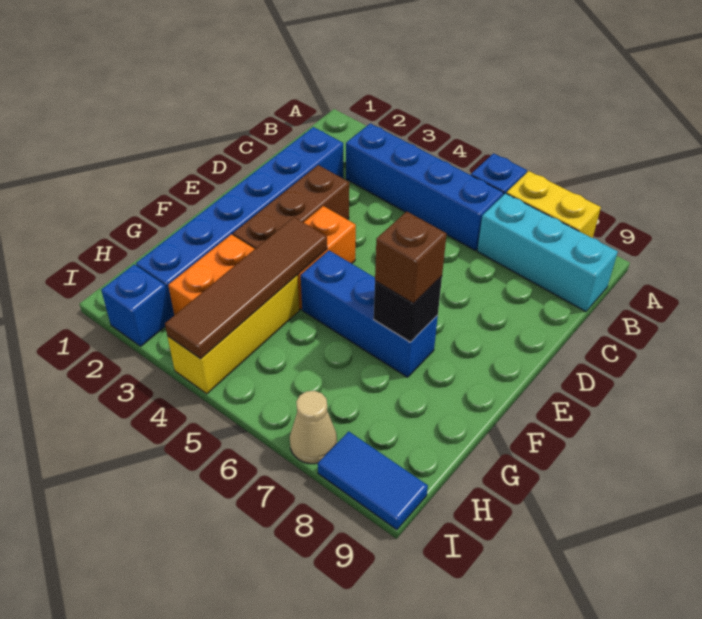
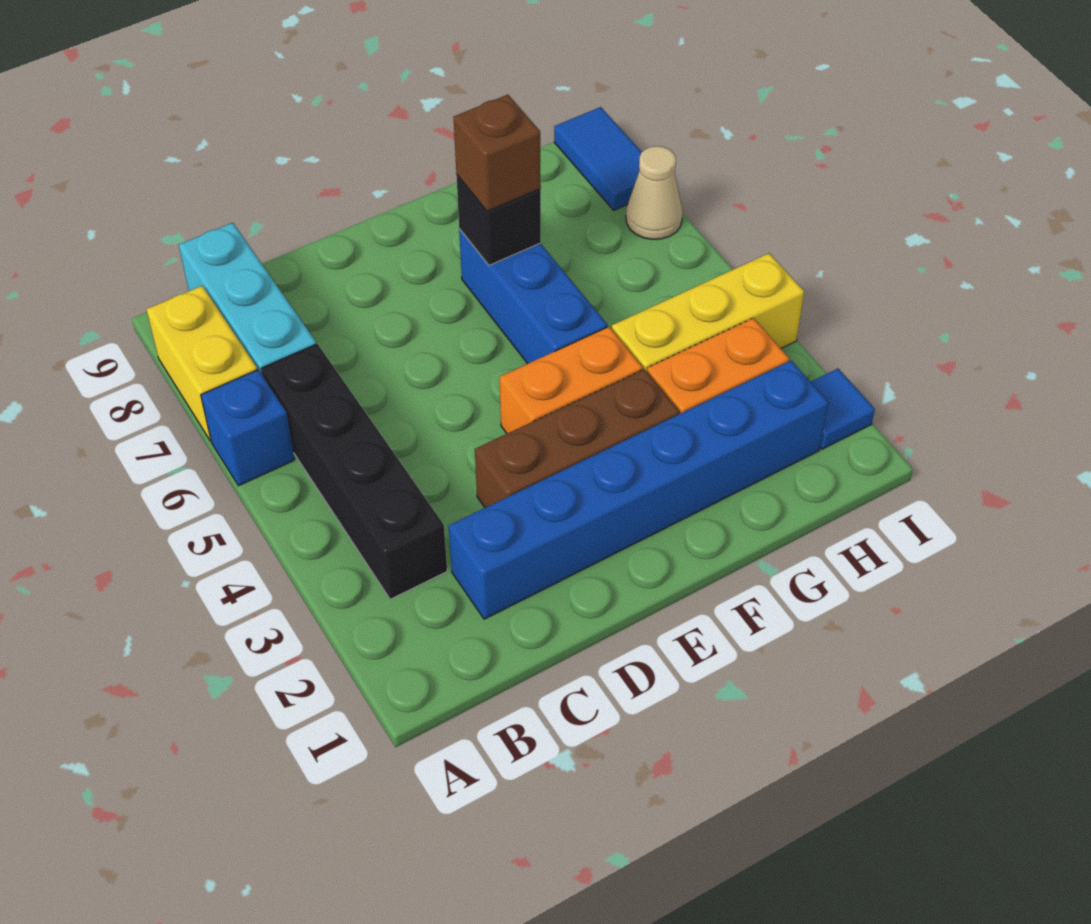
blue 1x4 brick [346,123,504,250] -> black 1x4 brick [261,344,447,599]
brown 1x4 tile [165,217,327,359] -> none
blue 1x1 brick [101,264,172,346] -> blue 1x1 tile [811,369,875,449]

